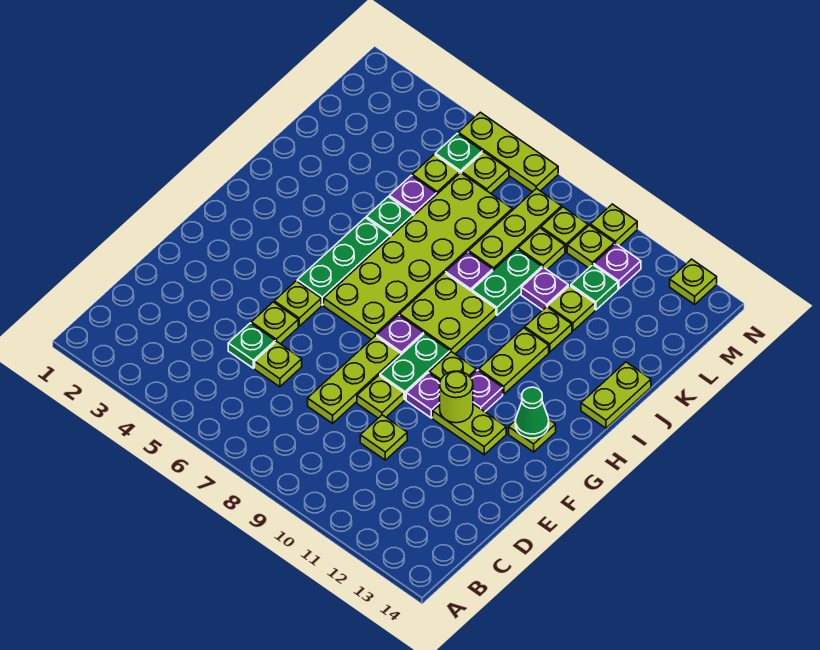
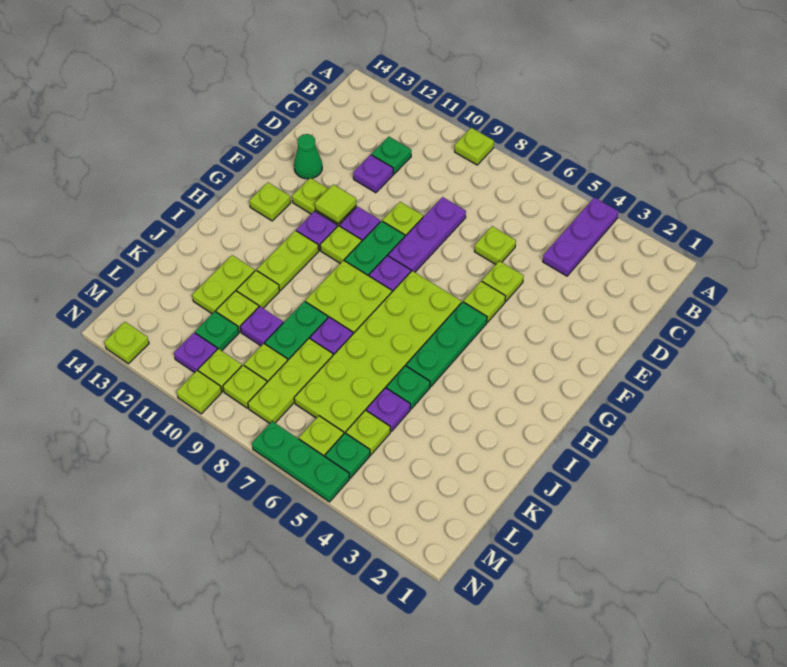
none -> purple 1x3 plate [543,197,619,276]
green 1x1 plate [228,323,275,368] -> green 1x1 plate moved to [372,137,411,174]
lime 1x3 plate [308,336,401,423] -> purple 1x3 plate [388,197,466,272]
lime 1x1 plate [360,415,407,460] -> lime 1x1 plate moved to [455,128,494,165]
none -> purple 1x1 plate [353,155,393,193]
lime 1x1 round brick [440,371,473,423] -> lime 1x1 tile [315,184,356,224]
green 1x1 cone [515,387,549,438] -> green 1x1 cone moved to [294,134,322,179]
lime 1x2 plate [581,362,651,428] -> lime 1x2 plate moved to [192,255,255,314]
lime 1x3 plate [458,112,558,192] -> green 1x3 plate [252,421,350,502]

